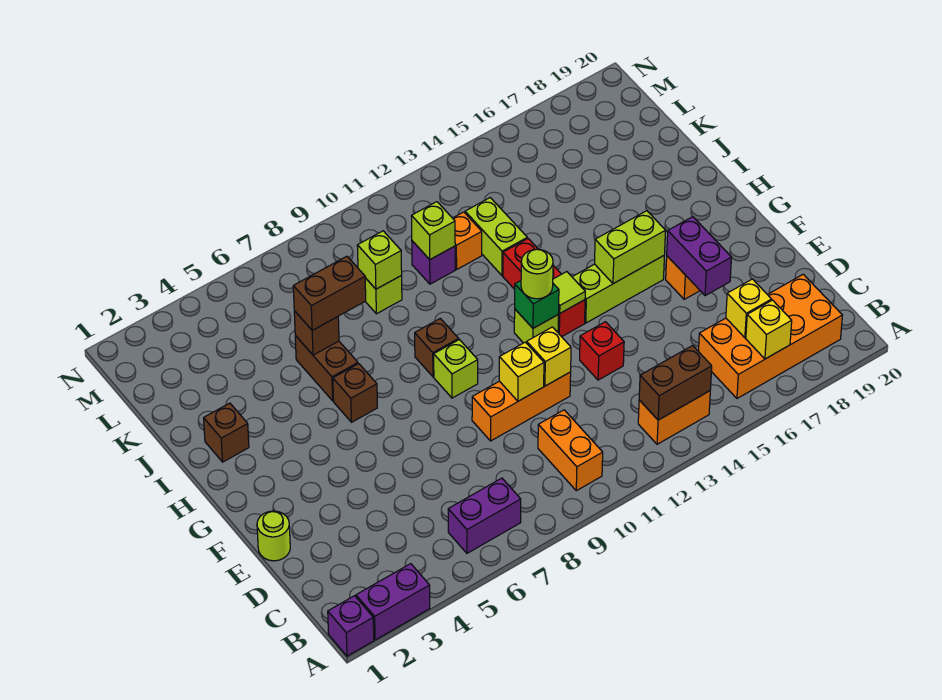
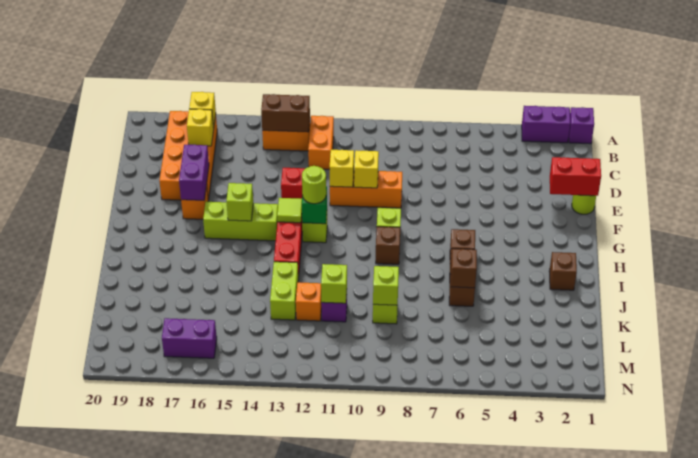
purple 1x2 brick [448,478,521,553] -> purple 1x2 brick moved to [162,318,217,358]
orange 1x2 brick [538,410,603,491] -> orange 1x2 brick moved to [308,116,334,169]
orange 2x4 brick [698,274,842,398] -> orange 2x4 brick turned to [159,111,217,201]
none -> red 1x2 brick [550,157,601,196]
lime 1x2 brick [595,211,666,284] -> lime 1x1 brick [226,183,253,221]
brown 1x2 brick [293,256,366,330] -> none

